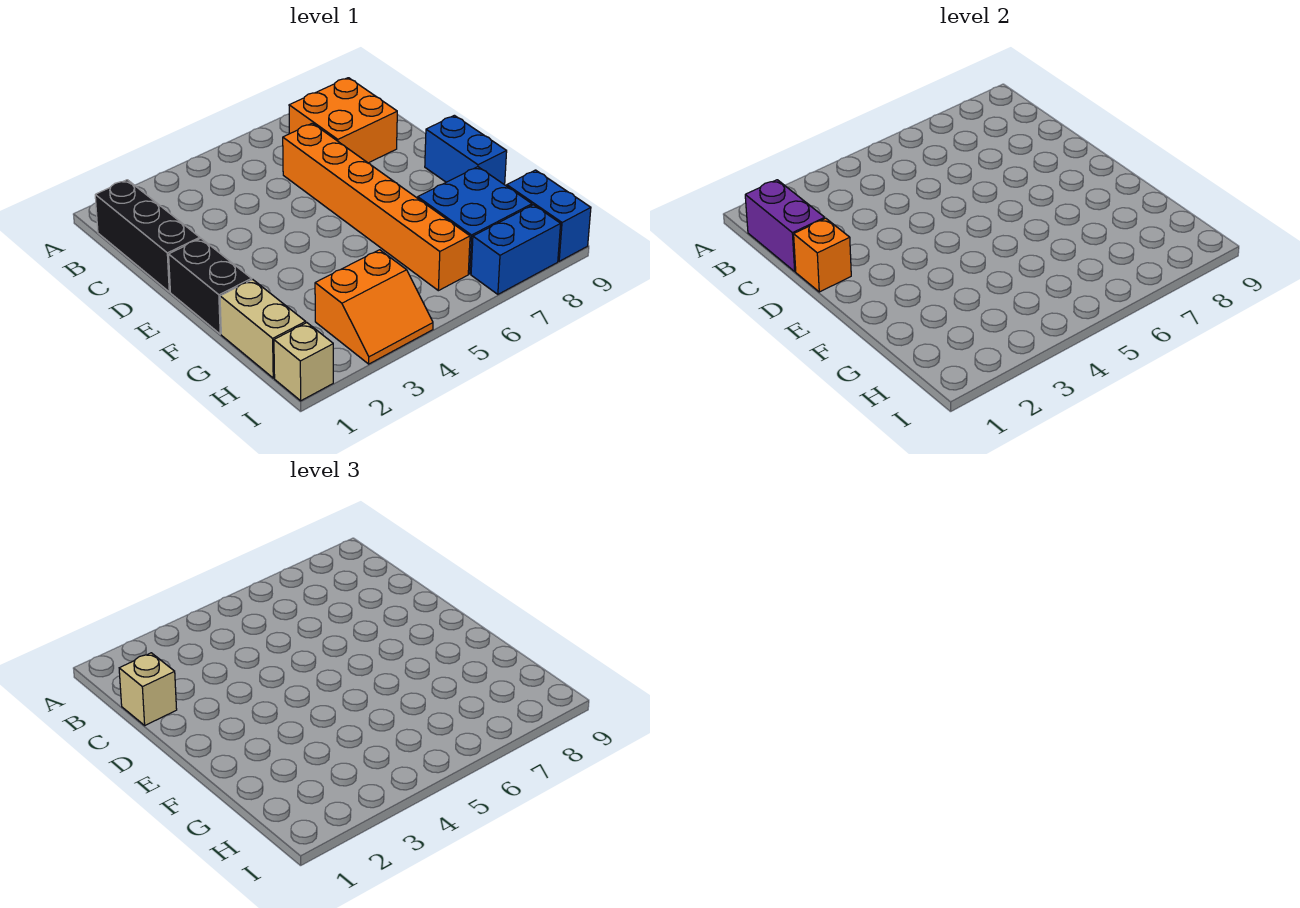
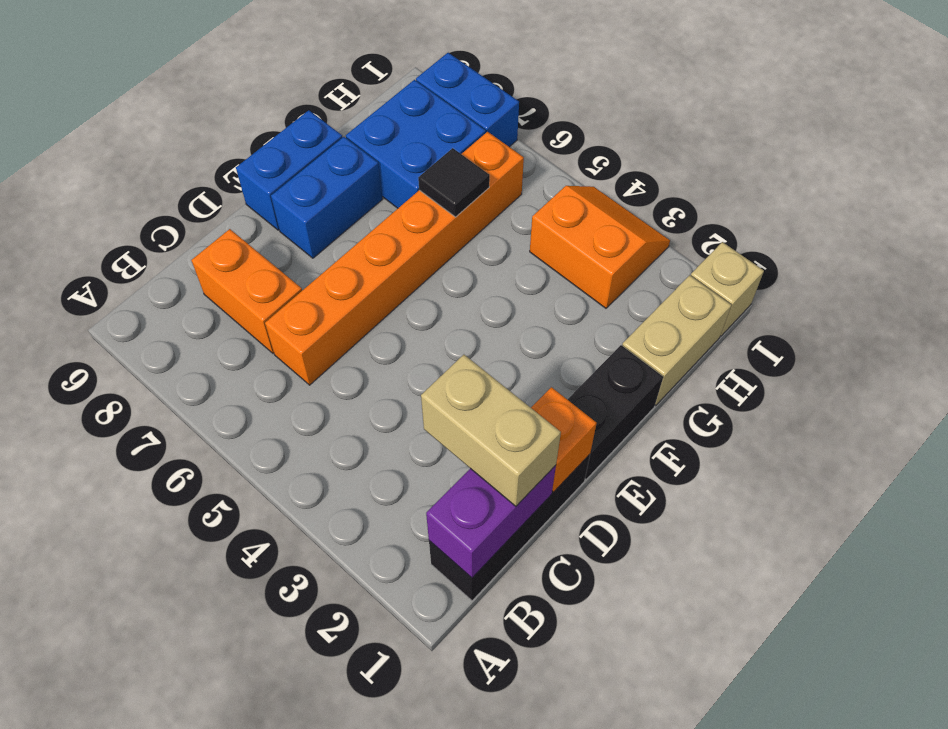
orange 2x2 brick [289,78,397,163] -> orange 1x2 brick [192,229,302,353]
tan 1x1 brick [119,653,177,725] -> tan 1x2 brick [421,355,561,506]
none -> black 1x1 tile [418,148,490,217]
blue 1x2 brick [507,170,591,261] -> blue 1x2 brick moved to [271,137,382,258]

